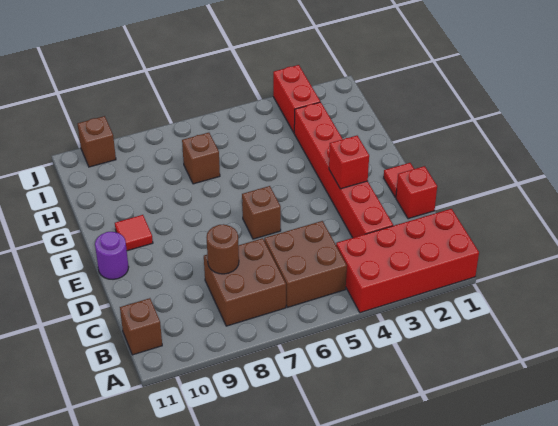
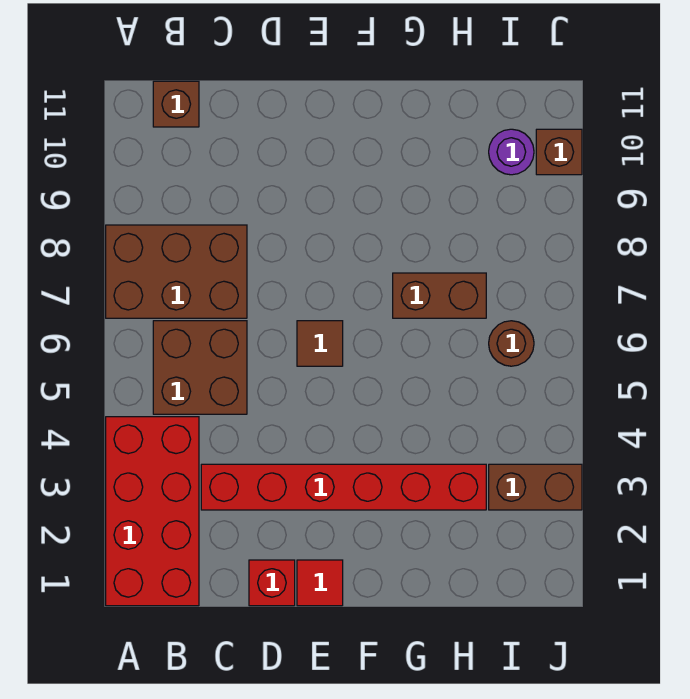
brown 2x2 brick [204,238,286,326] -> brown 2x3 brick [106,225,247,318]
brown 1x1 round brick [206,224,239,274] -> brown 1x1 round brick moved to [489,321,534,366]
red 1x1 brick [329,136,369,189] -> none
brown 1x1 brick [242,186,281,239] -> brown 1x1 tile [297,321,343,366]
purple 1x1 round brick [95,232,129,279] -> purple 1x1 round brick moved to [489,129,534,175]
red 1x1 tile [115,215,153,251] -> none
brown 1x1 brick [182,133,220,184] -> brown 1x2 brick [393,273,486,318]
red 1x2 brick [273,65,320,133] -> brown 1x2 brick [489,464,582,510]

